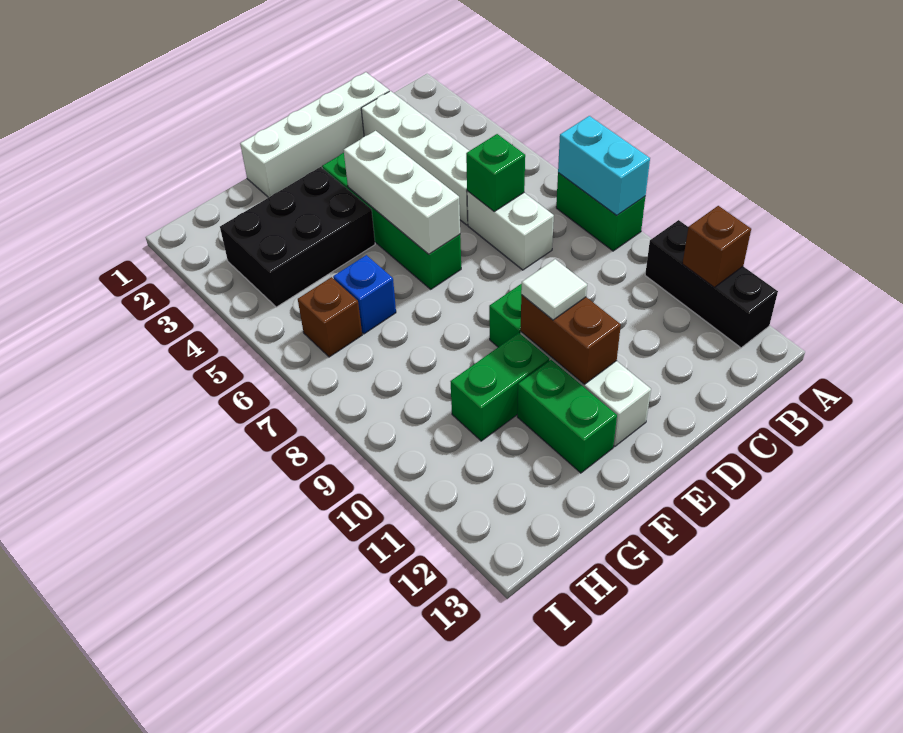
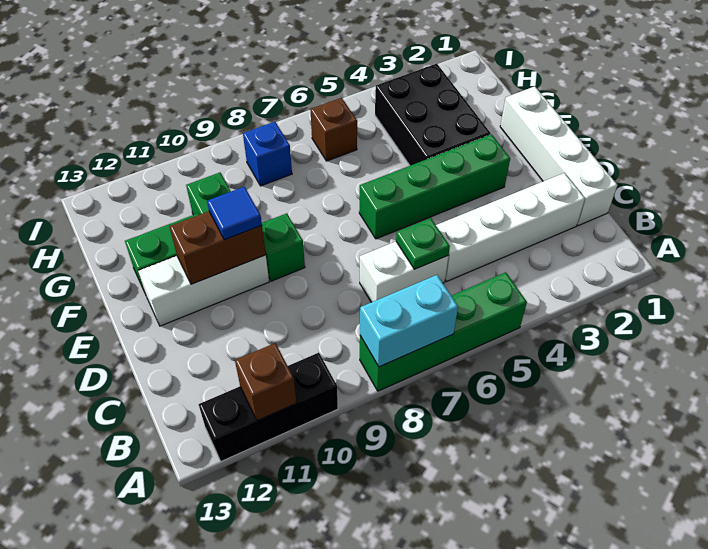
green 1x2 brick [556,173,645,251] -> green 1x4 brick [360,272,527,391]
green 1x1 brick [466,134,525,211] -> green 1x1 plate [396,218,450,269]
white 1x3 brick [344,131,460,254] -> none
white 1x1 tile [521,259,587,320] -> blue 1x1 tile [207,187,262,240]
blue 1x1 brick [333,255,396,334] -> blue 1x1 brick moved to [243,122,292,186]

